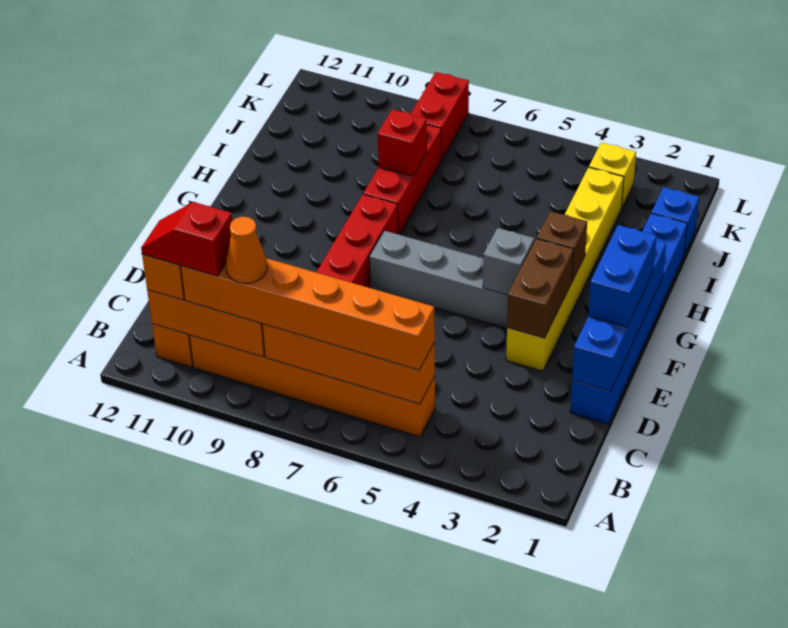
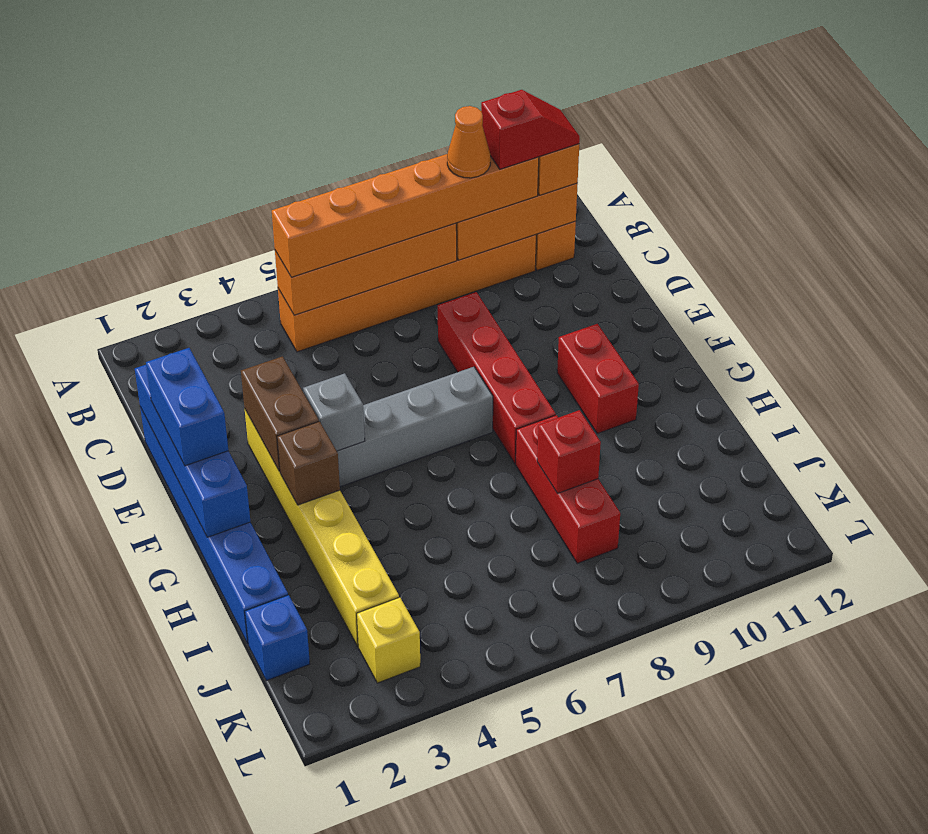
red 1x2 brick [411,72,469,160] -> red 1x2 brick moved to [557,324,639,433]

